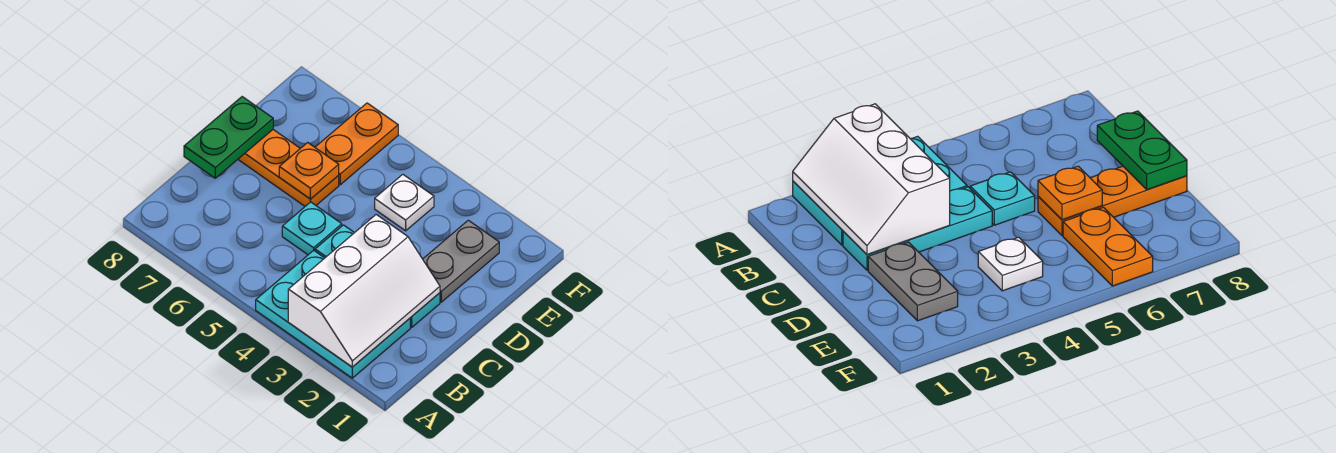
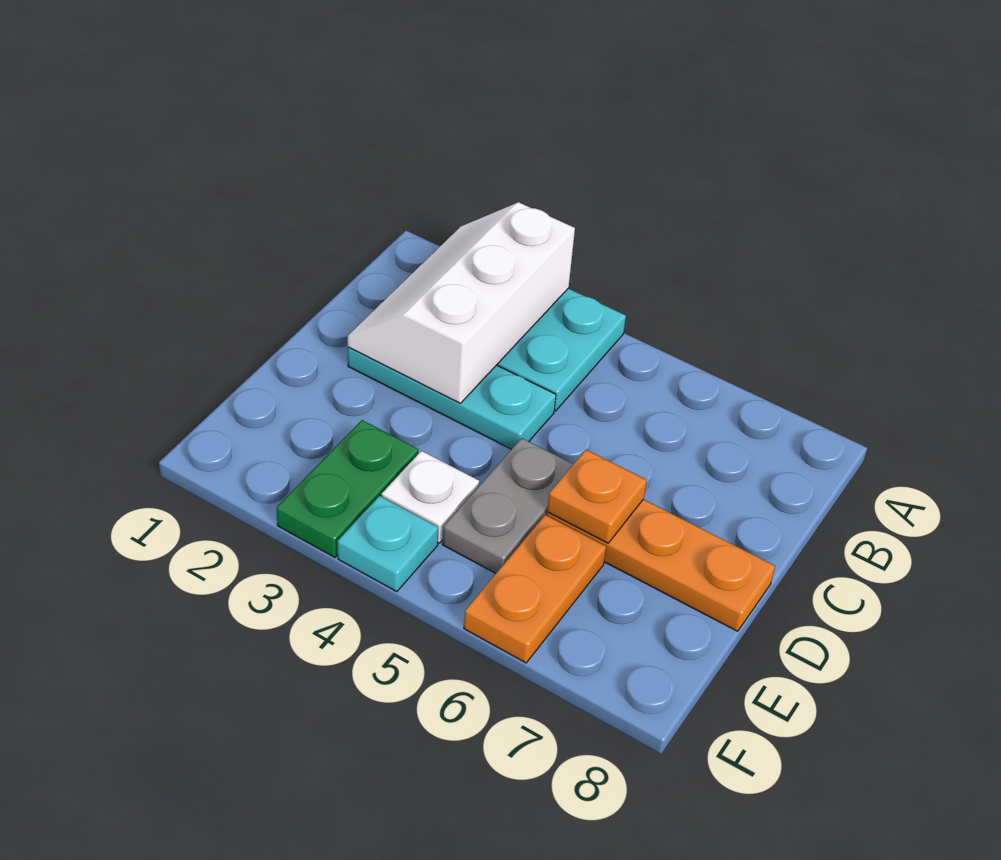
cyan 1x1 plate [282,202,342,255] -> cyan 1x1 plate moved to [338,496,438,592]
green 1x2 plate [184,97,273,178] -> green 1x2 plate moved to [276,420,418,557]
grey 1x2 plate [423,220,499,302] -> grey 1x2 plate moved to [443,438,573,573]

